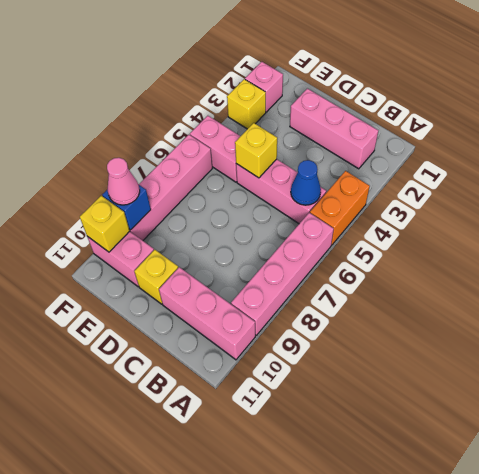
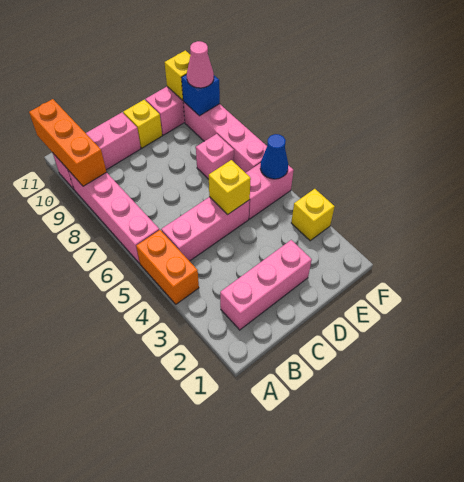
none -> orange 1x3 brick [29,99,106,186]
blue 1x1 cone [291,160,321,205] -> blue 1x1 cone moved to [260,134,288,179]
pink 1x1 brick [245,62,283,112] -> pink 1x1 brick moved to [196,134,234,179]

